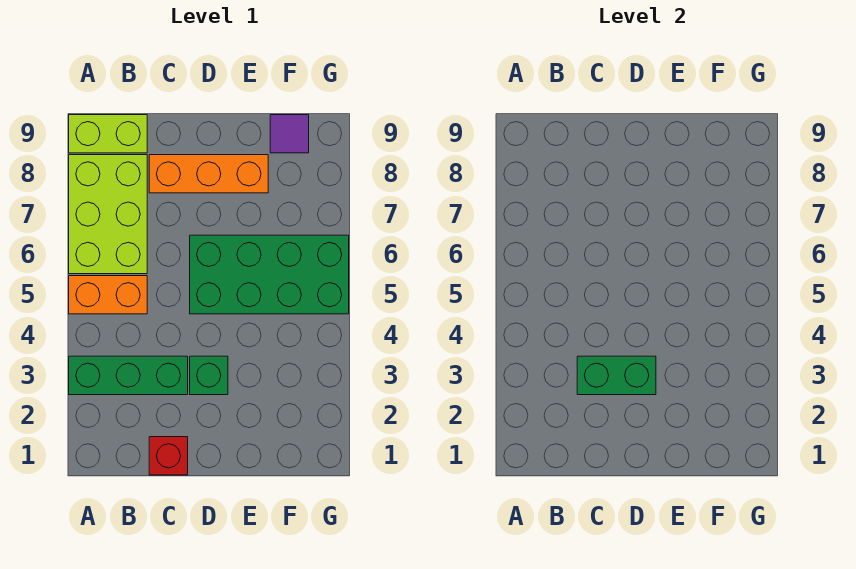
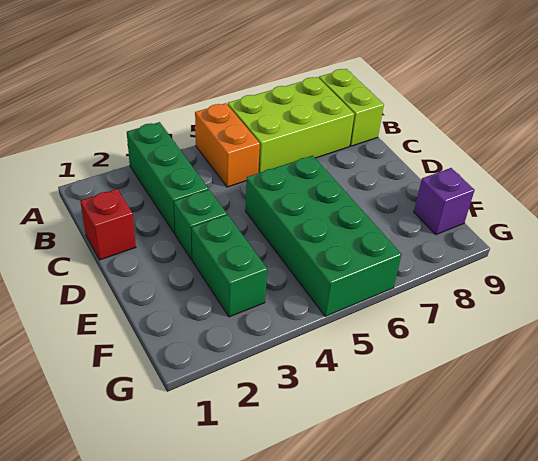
green 1x2 brick [577,356,656,395] -> green 1x2 brick moved to [192,215,267,317]
orange 1x3 brick [149,155,268,193] -> none
purple 1x1 tile [270,115,309,153] -> purple 1x1 brick [414,168,475,235]

